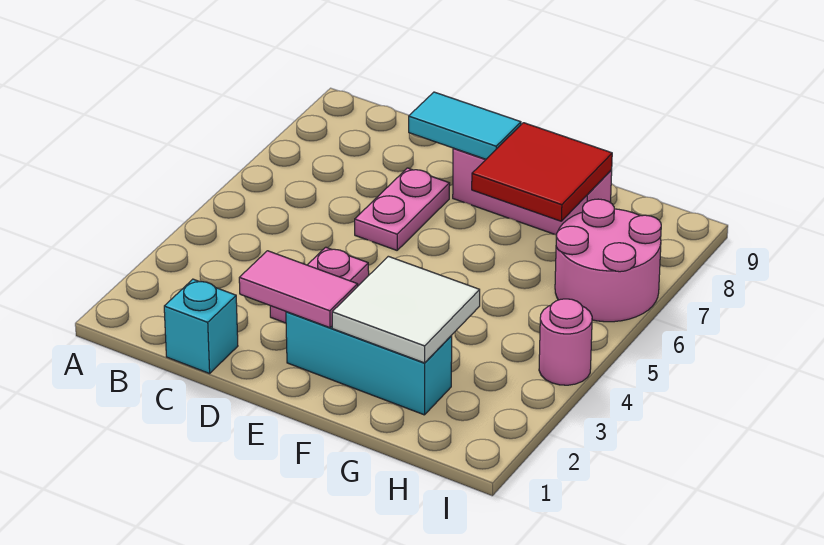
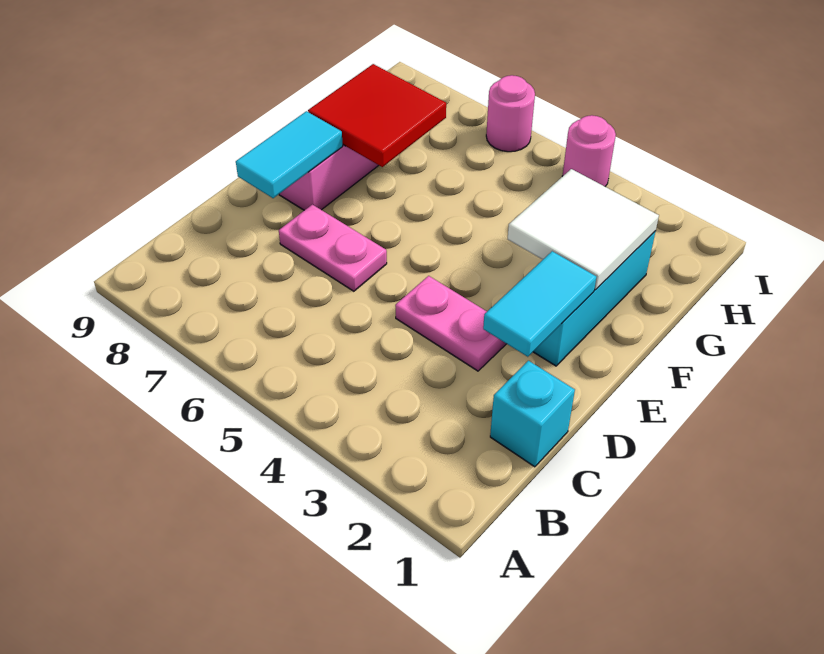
pink 1x2 tile [239,251,358,328] -> cyan 1x2 tile [483,251,596,357]
pink 2x2 round brick [555,199,661,322] -> pink 1x1 round brick [486,75,535,152]

